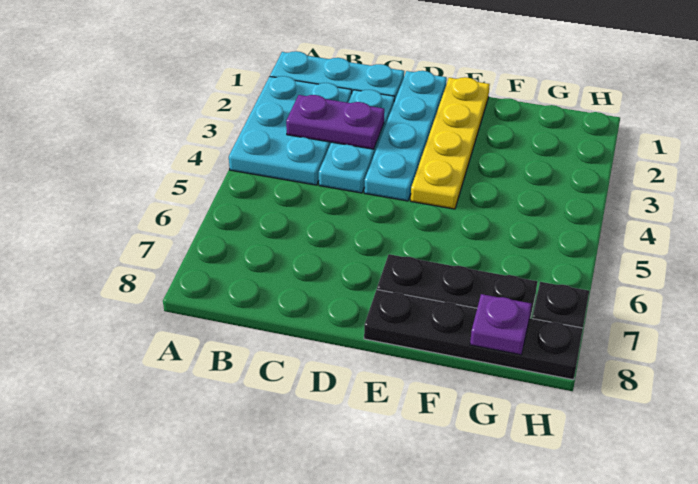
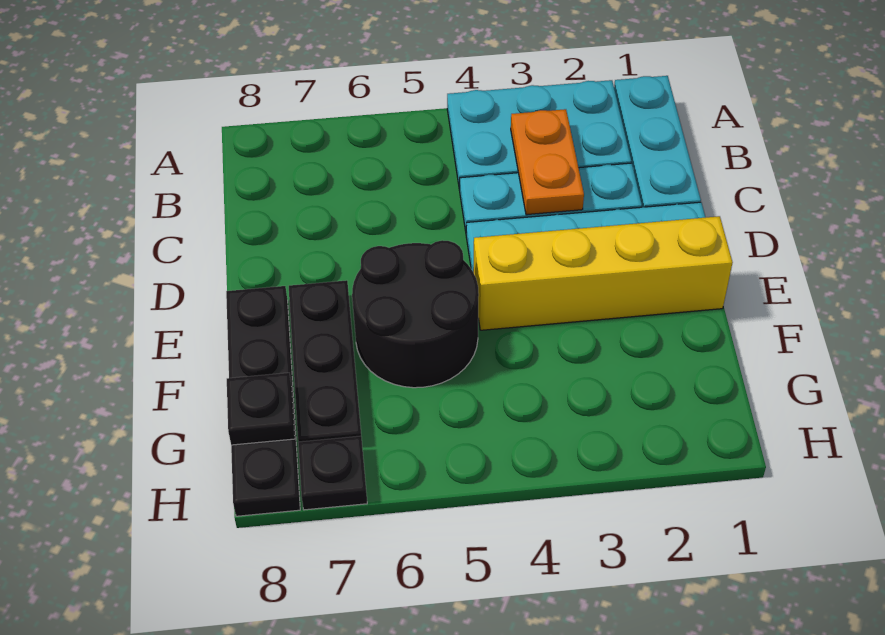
purple 1x2 plate [286,95,384,149] -> orange 1x2 plate [511,109,584,215]
yellow 1x4 plate [411,77,490,209] -> yellow 1x4 brick [474,216,733,330]
none -> black 2x2 round brick [352,240,479,388]
purple 1x1 plate [470,294,531,355] -> black 1x1 plate [227,373,295,445]

